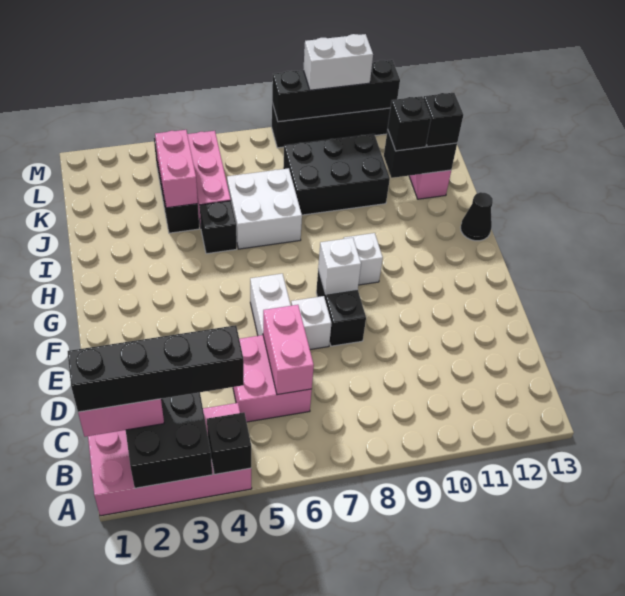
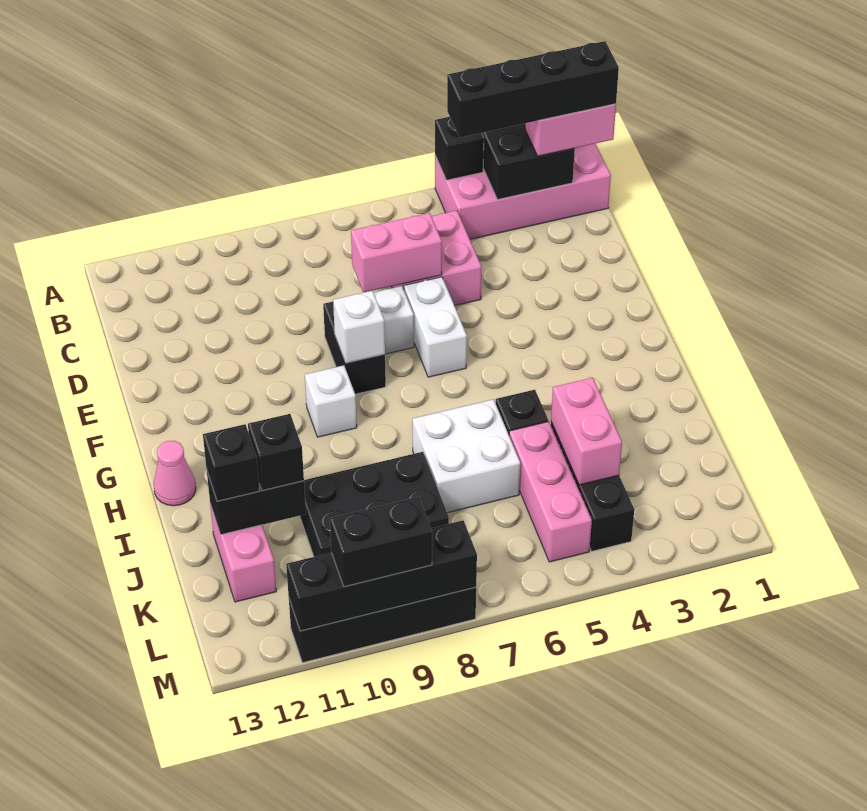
pink 1x2 brick [263,305,314,395] -> pink 1x2 brick turned to [351,213,442,293]
black 1x1 cone [461,192,493,241] -> pink 1x1 cone [154,441,196,506]
white 1x2 brick [303,34,373,90] -> black 1x2 brick [330,497,432,587]

